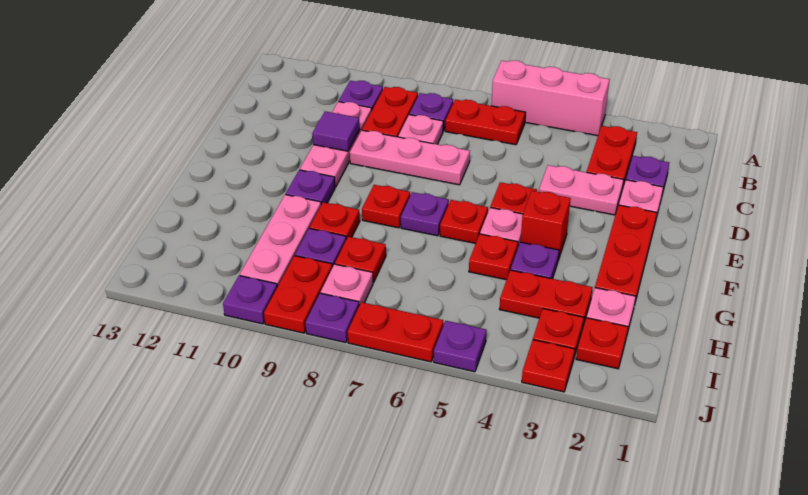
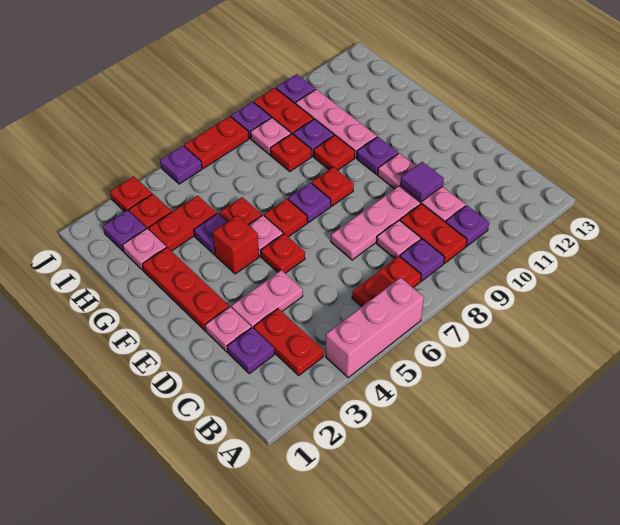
red 1x1 plate [576,318,628,369] -> purple 1x1 plate [103,210,146,251]

